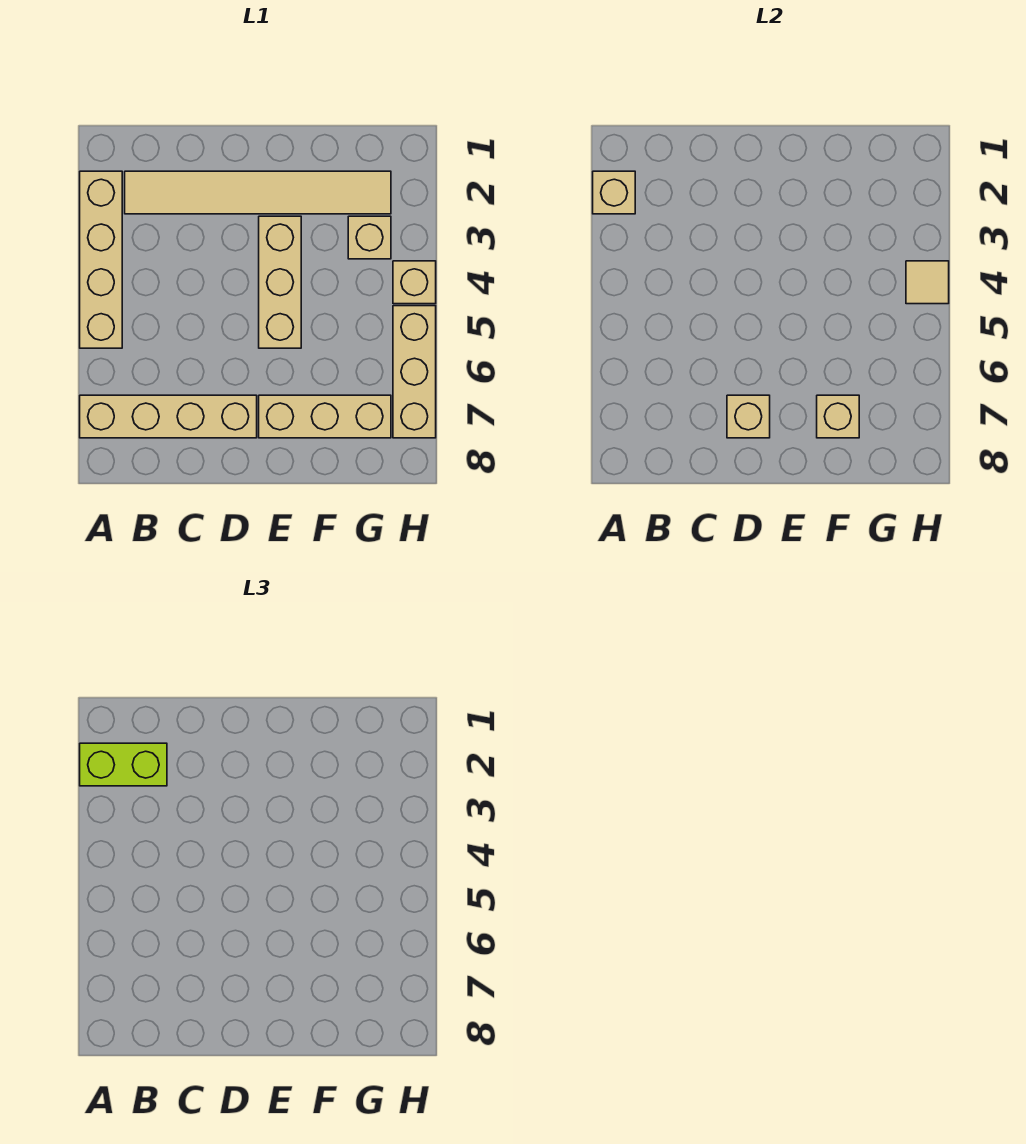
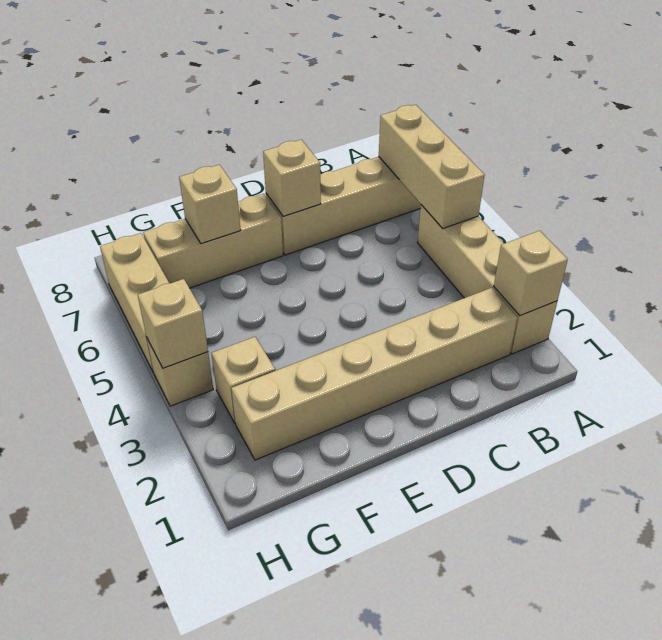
lime 1x2 brick [80,743,167,786] -> none
tan 1x6 tile [125,171,391,214] -> tan 1x6 brick [231,288,517,460]
tan 1x3 brick [259,216,301,348] -> tan 1x3 brick moved to [379,105,485,229]
tan 1x1 tile [906,261,949,304] -> tan 1x1 brick [138,279,208,368]

